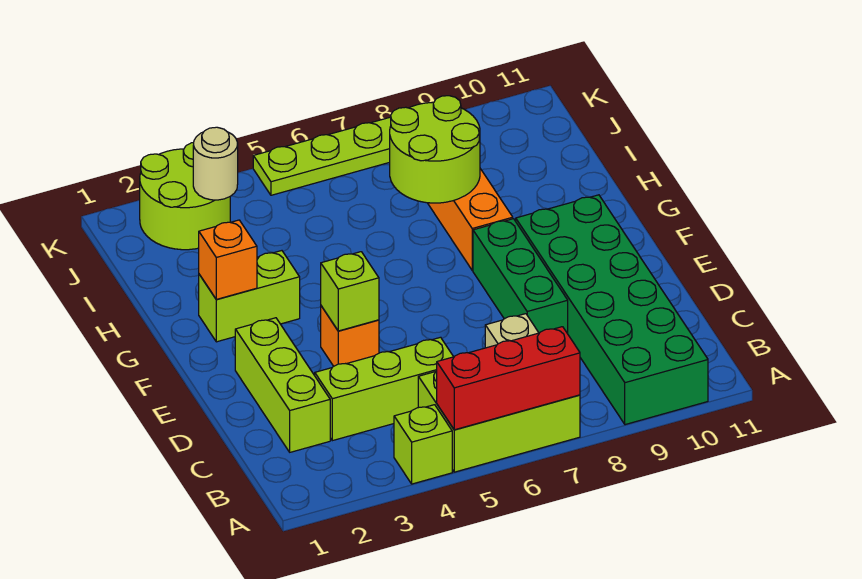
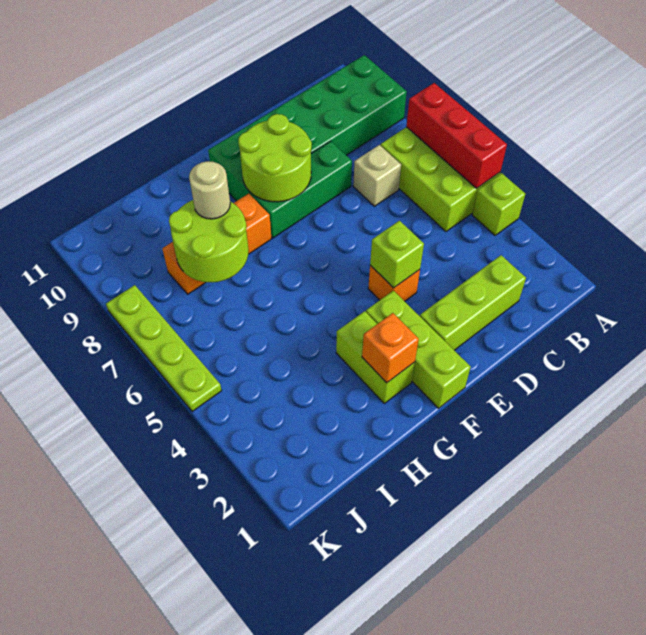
lime 1x3 brick [315,337,453,441] -> lime 1x3 brick moved to [366,291,471,408]
lime 2x2 round brick [140,143,230,250] -> lime 2x2 round brick moved to [238,114,312,202]
tan 1x1 round brick [193,127,238,200] -> tan 1x1 round brick moved to [189,161,230,219]

